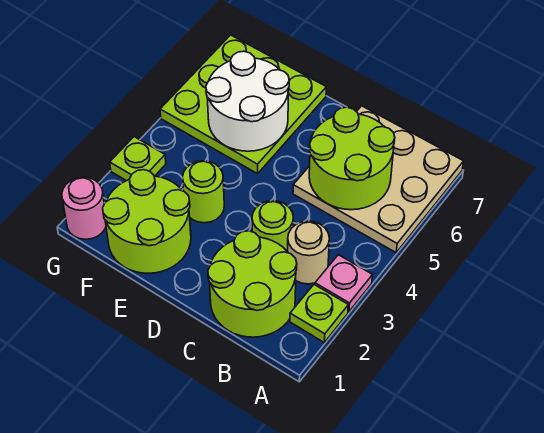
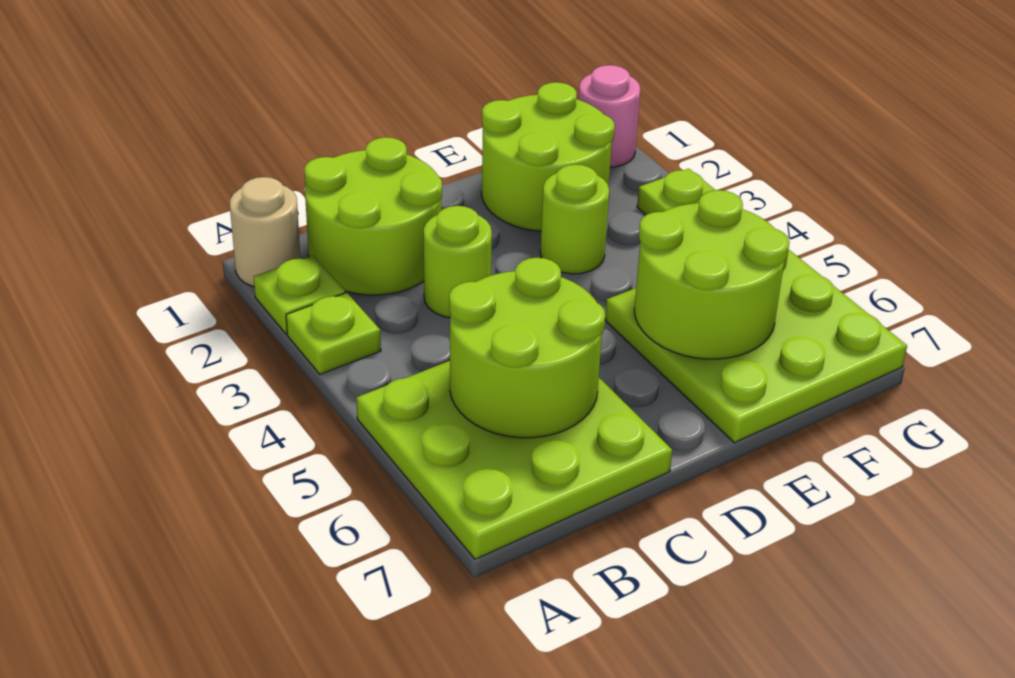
pink 1x1 plate [315,255,372,312] -> lime 1x1 plate [286,293,381,374]
tan 3x3 plate [293,106,464,253] -> lime 3x3 plate [356,361,672,559]
tan 1x1 round brick [288,221,329,284] -> tan 1x1 round brick moved to [230,177,301,287]
white 2x2 round brick [206,51,289,151] -> lime 2x2 round brick [634,190,790,359]

